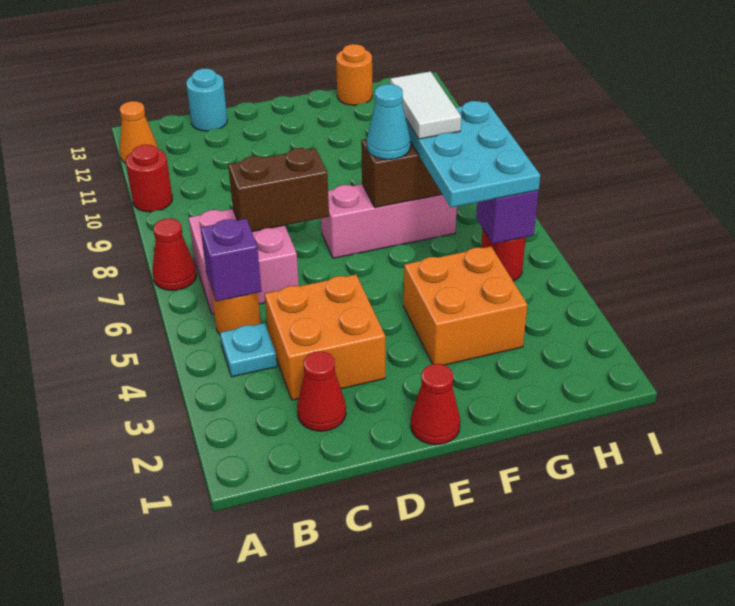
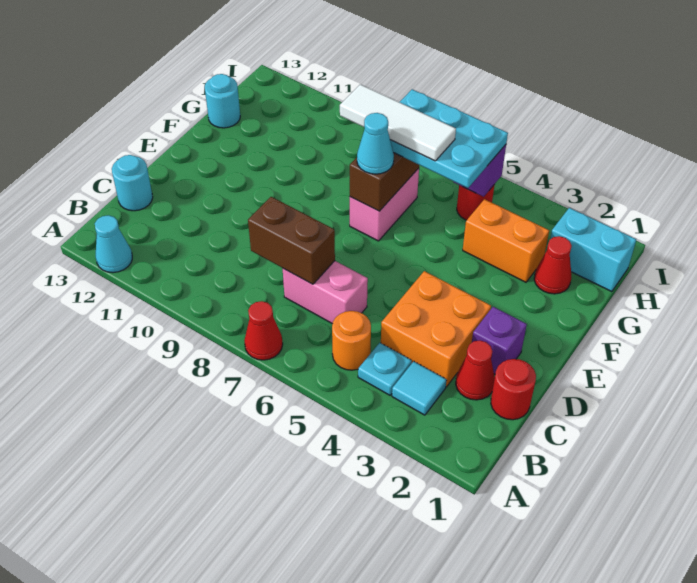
red 1x1 round brick [126,145,172,212] -> red 1x1 round brick moved to [491,359,536,420]
orange 1x1 cone [120,101,158,163] -> cyan 1x1 cone [95,215,132,273]
none -> cyan 1x1 tile [392,361,447,415]
purple 1x1 brick [200,219,262,301] -> purple 1x1 brick moved to [472,307,527,374]
pink 2x2 brick [189,209,299,314] -> pink 1x2 brick [283,261,368,324]
brown 1x2 brick [228,148,329,232] -> brown 1x2 brick turned to [248,197,335,284]
red 1x1 cone [411,364,460,445] -> red 1x1 cone moved to [534,236,572,294]
pink 1x3 brick [321,184,457,258] -> pink 1x2 brick [350,168,419,241]
orange 2x2 brick [404,246,527,365] -> orange 1x2 brick [463,199,549,282]
white 1x2 tile [390,71,461,139] -> white 1x3 tile [340,84,456,161]
orange 1x1 round brick [336,44,372,105] -> cyan 1x1 round brick [205,74,240,128]
none -> cyan 1x2 brick [550,208,636,292]

